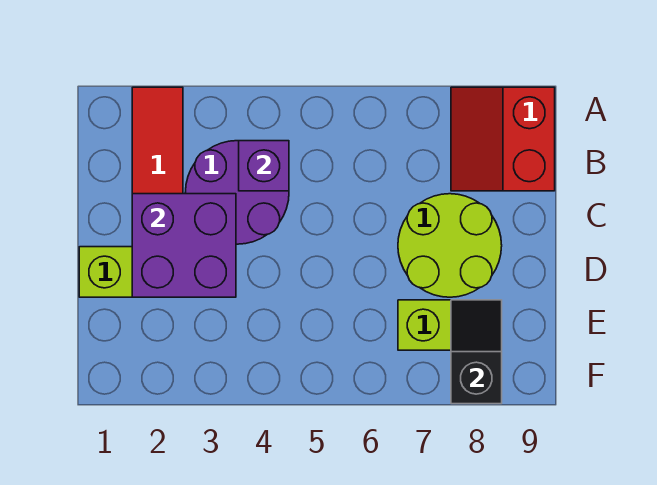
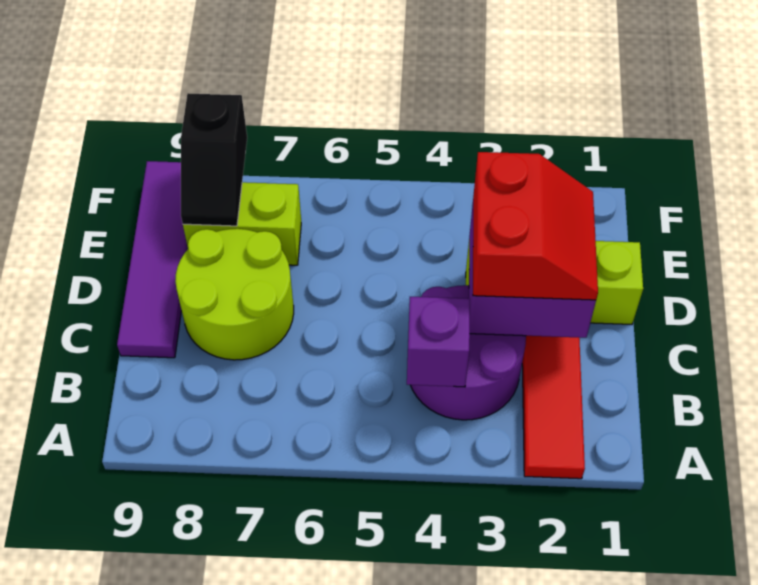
red 2x2 slope [451,87,555,191] -> red 2x2 slope moved to [473,152,598,300]
none -> purple 1x4 tile [117,161,188,358]

